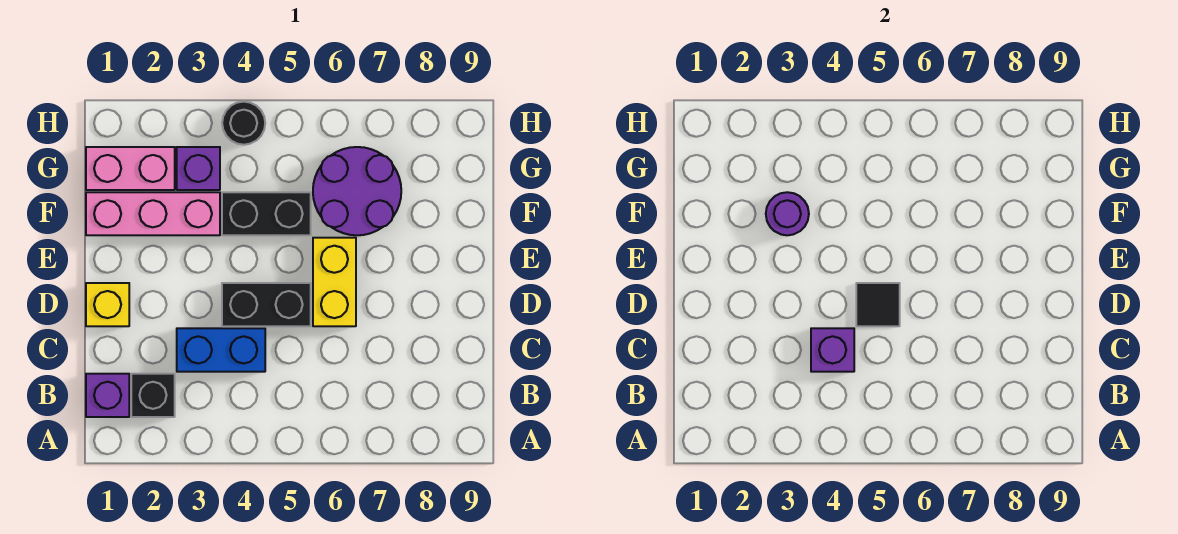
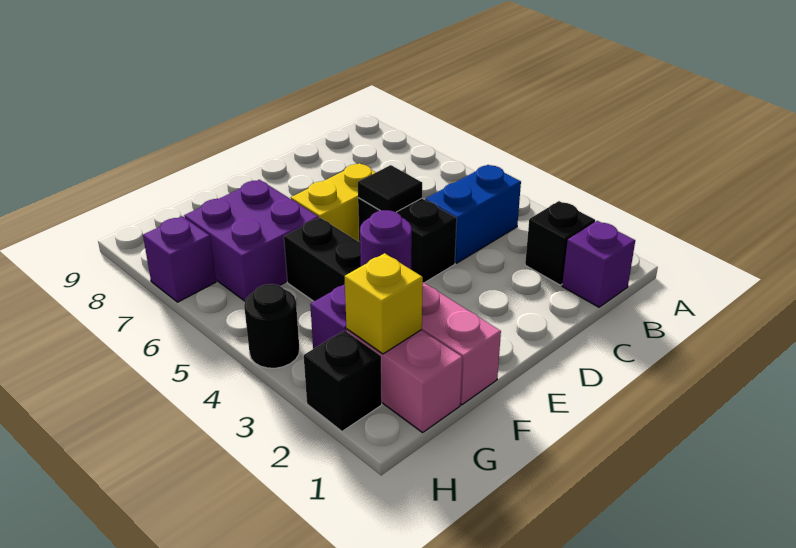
blue 1x2 brick [177,328,265,372] -> blue 1x2 brick turned to [425,165,521,263]
purple 1x1 brick [811,328,854,372] -> purple 1x1 brick moved to [143,216,216,302]
yellow 1x1 brick [86,283,129,326] -> yellow 1x1 brick moved to [344,253,423,354]
purple 2x2 round brick [313,147,401,235] -> purple 2x2 brick [184,180,319,301]
none -> black 1x1 brick [304,330,382,431]

